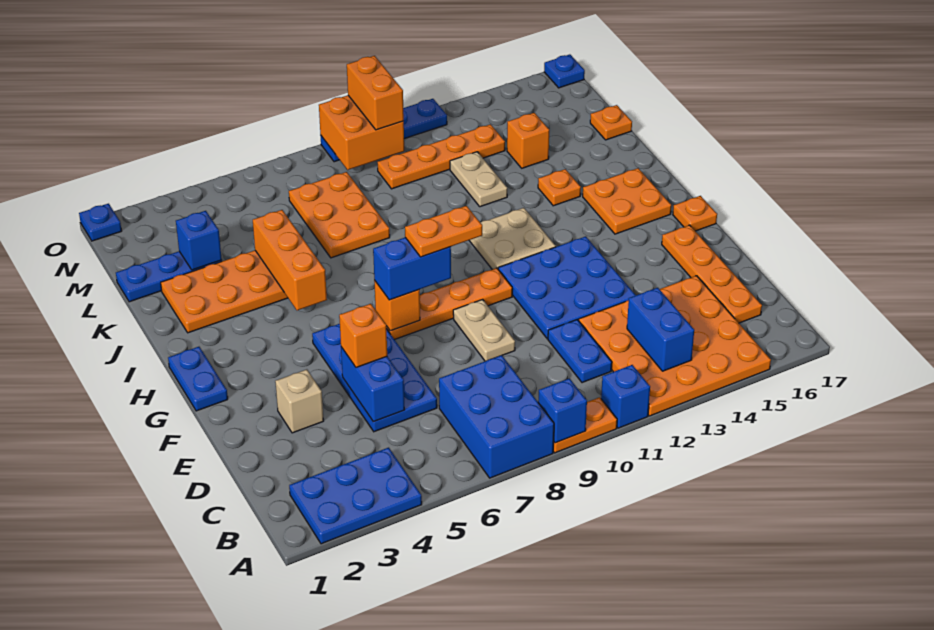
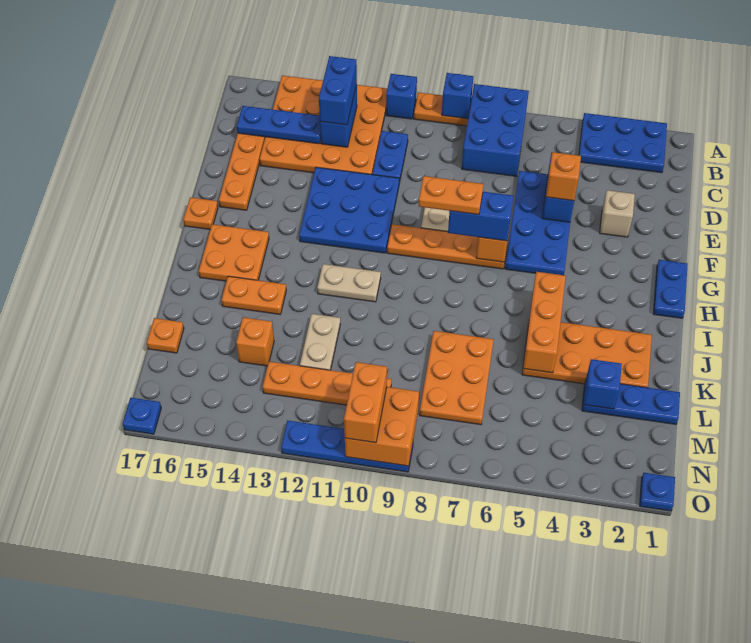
none -> blue 1x2 brick [319,56,357,125]
none -> blue 1x3 plate [237,106,321,144]
tan 2x2 plate [469,208,556,269] -> tan 1x2 plate [317,264,381,302]
orange 1x1 plate [538,169,581,206] -> orange 1x2 plate [222,276,286,314]

